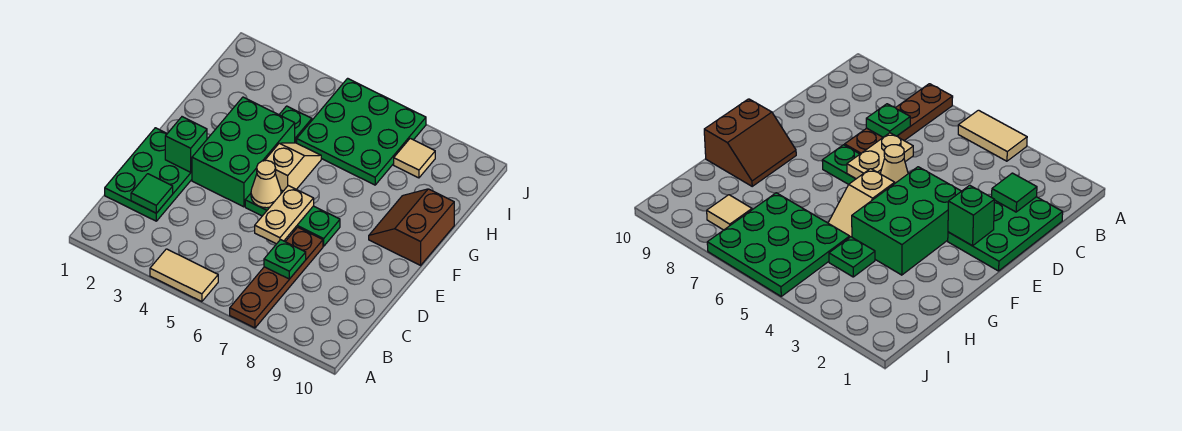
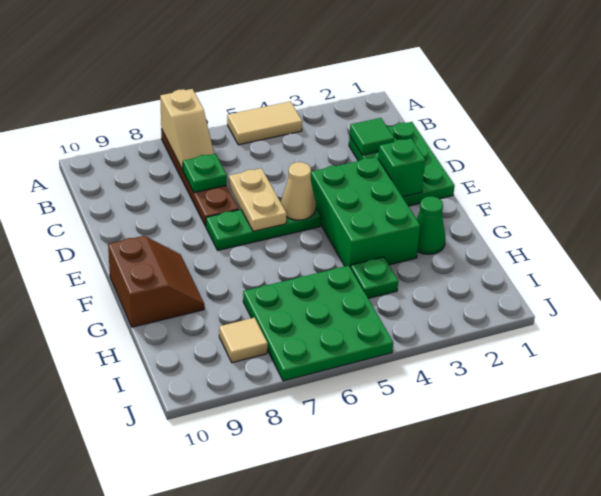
tan 1x2 slope [265,143,321,191] -> tan 1x2 slope moved to [160,89,214,170]
none -> green 1x1 cone [417,196,445,254]

